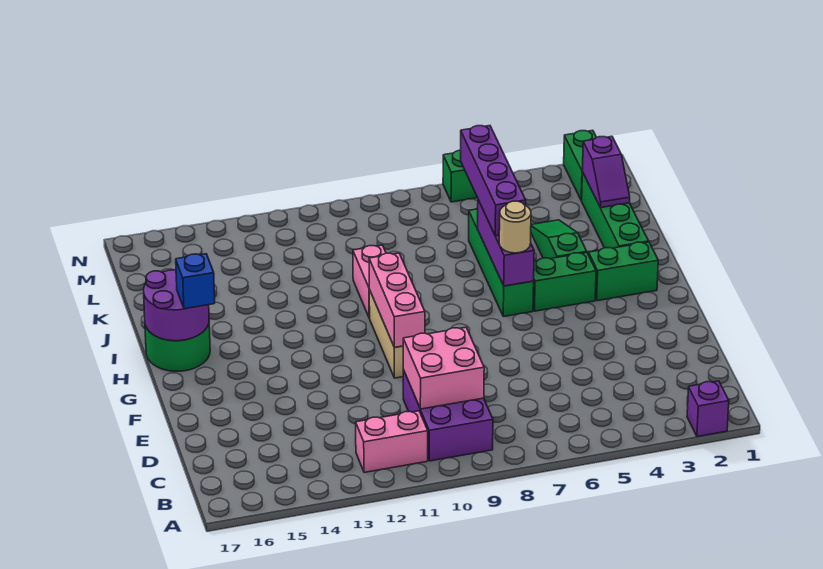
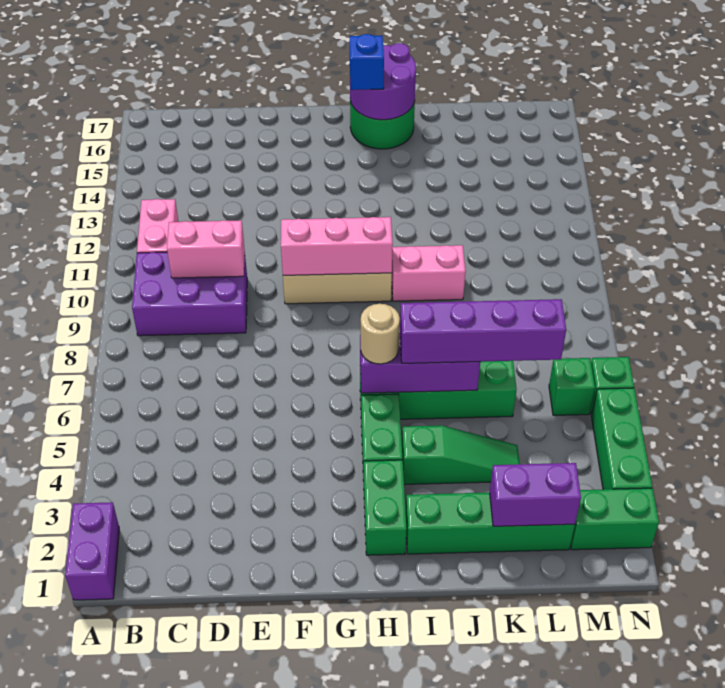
purple 1x1 brick [687,381,729,437] -> purple 1x2 brick [65,502,119,600]
pink 2x2 brick [403,327,484,409] -> pink 1x2 brick [167,220,245,278]
purple 1x2 slope [582,136,630,208] -> purple 1x2 brick [490,463,581,526]
none -> green 1x1 brick [549,358,595,415]
none -> green 1x3 brick [591,388,652,490]

